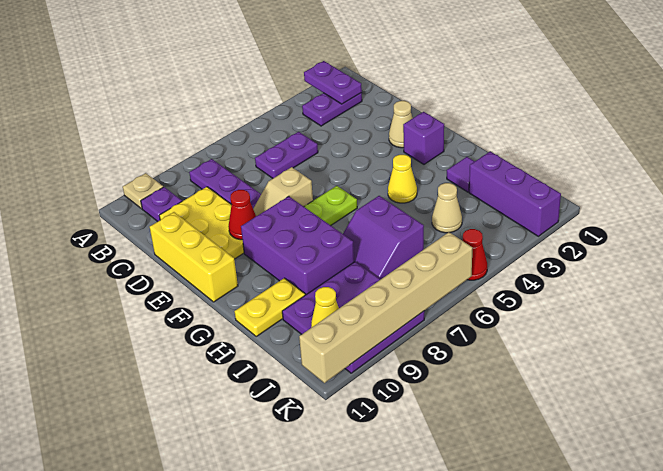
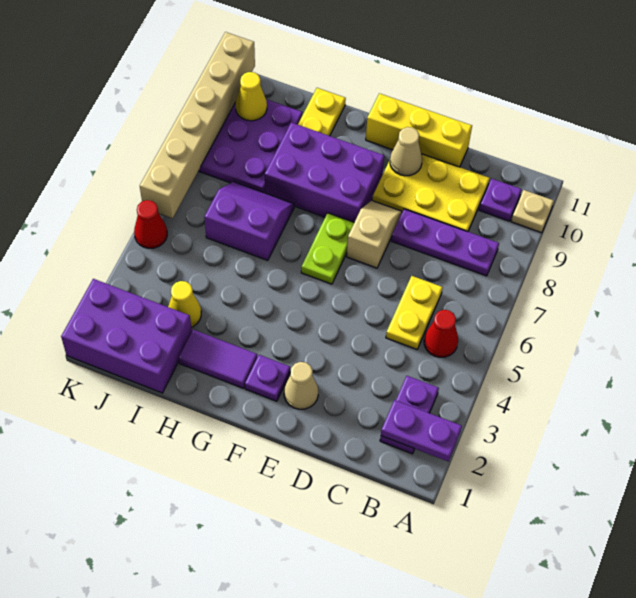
purple 1x2 plate [255,132,318,178] -> yellow 1x2 plate [386,276,443,349]
red 1x1 cone [228,190,256,240] -> red 1x1 cone moved to [424,310,458,357]
purple 1x1 brick [403,112,444,164] -> purple 1x1 plate [245,355,290,401]
yellow 1x1 cone [388,155,417,203] -> yellow 1x1 cone moved to [168,281,201,327]
purple 1x1 tile [447,157,475,192] -> purple 1x2 tile [179,330,257,388]
purple 1x3 brick [469,151,561,236] -> purple 2x3 brick [61,279,192,393]
tan 1x1 cone [432,183,462,233] -> tan 1x1 cone moved to [390,127,422,176]

